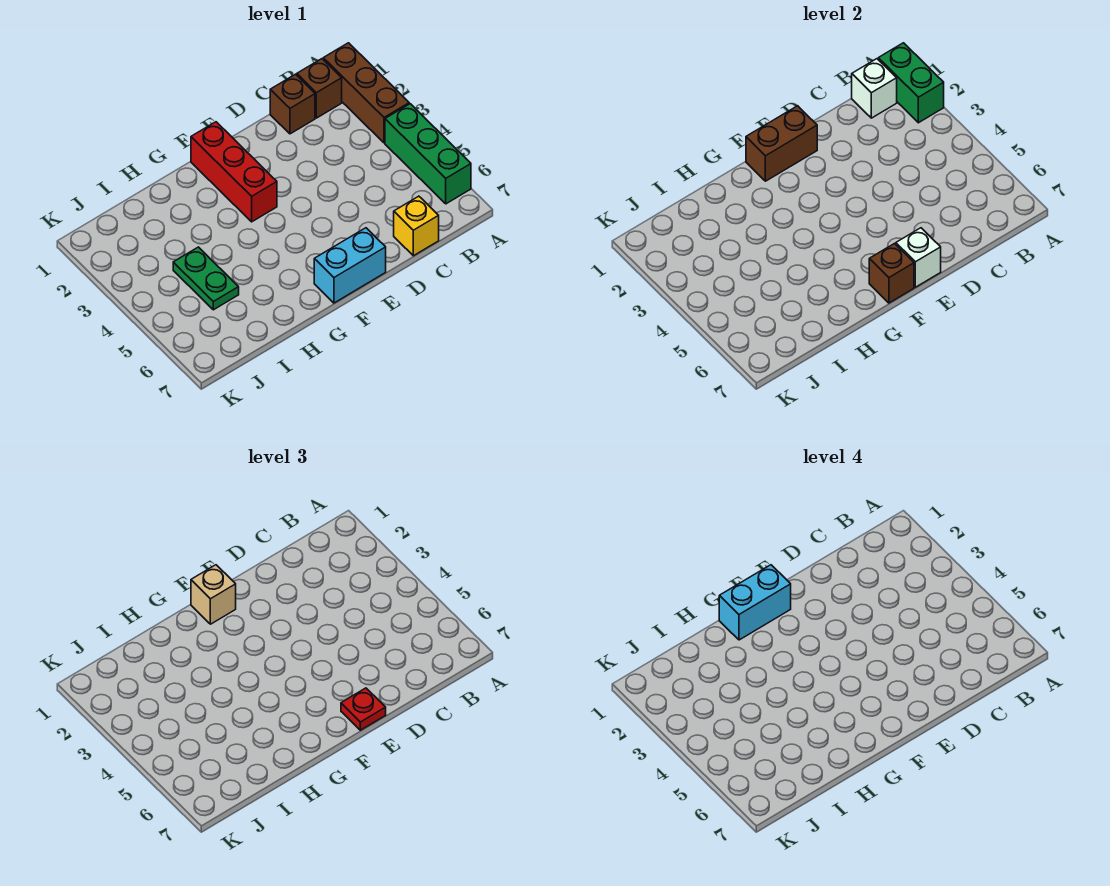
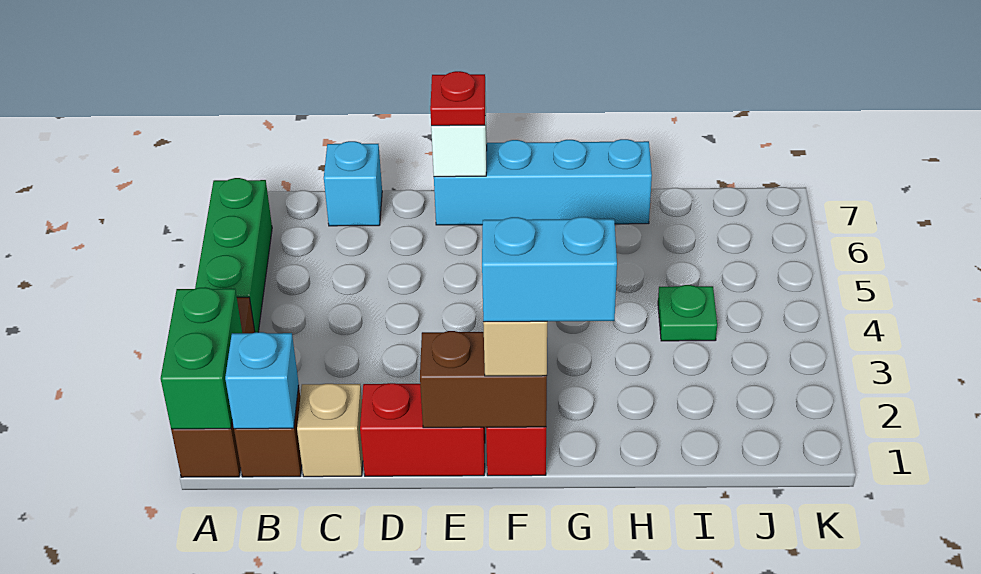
white 1x1 brick [852,59,897,118] -> cyan 1x1 brick [225,332,299,429]
brown 1x1 brick [270,74,315,134] -> tan 1x1 brick [297,384,363,477]
yellow 1x1 brick [394,196,439,256] -> cyan 1x1 brick [324,141,382,226]
none -> red 1x2 brick [360,383,485,476]
cyan 1x2 brick [314,228,386,303] -> cyan 1x4 brick [434,139,652,225]
brown 1x1 brick [869,244,914,303] -> none
green 1x2 plate [173,247,239,310] -> green 1x1 plate [658,285,717,341]

